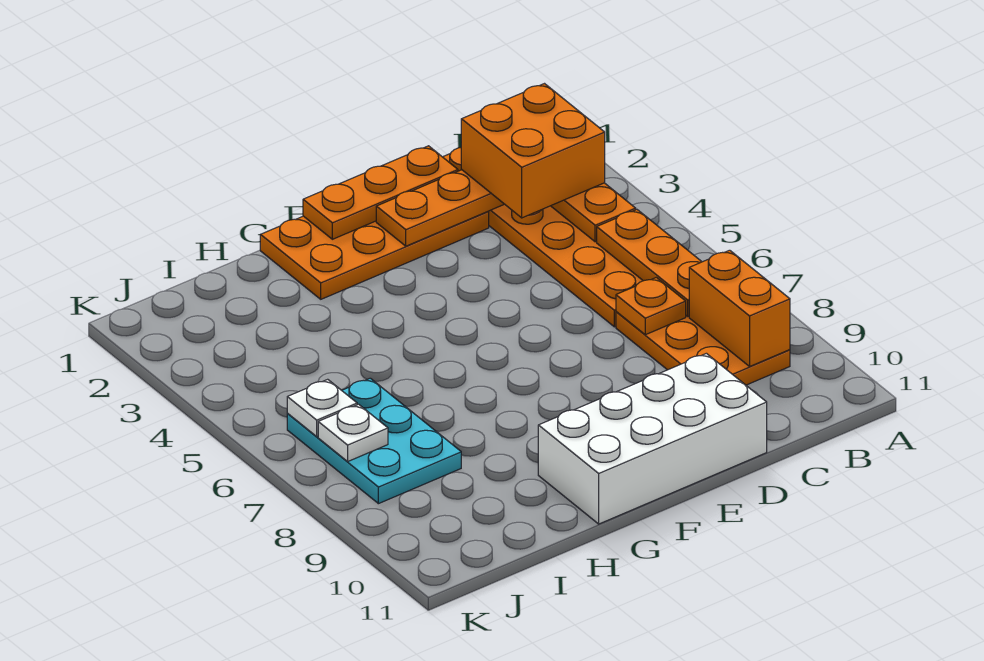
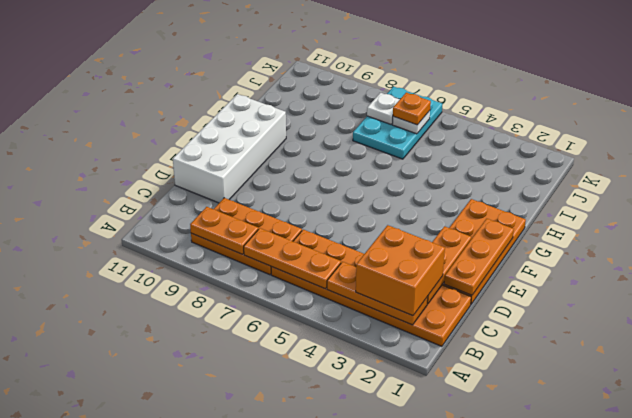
orange 1x2 brick [689,250,790,366] -> orange 1x2 plate [190,207,258,254]
orange 1x1 plate [616,278,686,335] -> orange 1x1 plate moved to [393,92,431,125]
cyan 2x3 plate [287,378,461,504] -> cyan 2x3 plate turned to [353,87,442,159]

